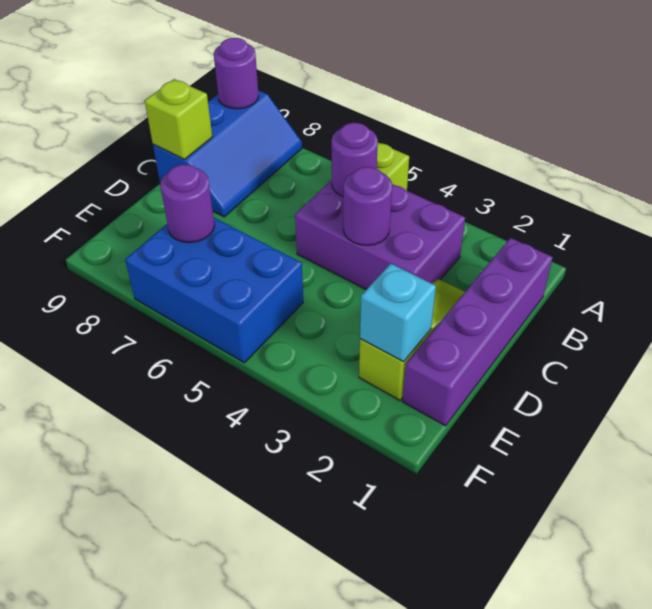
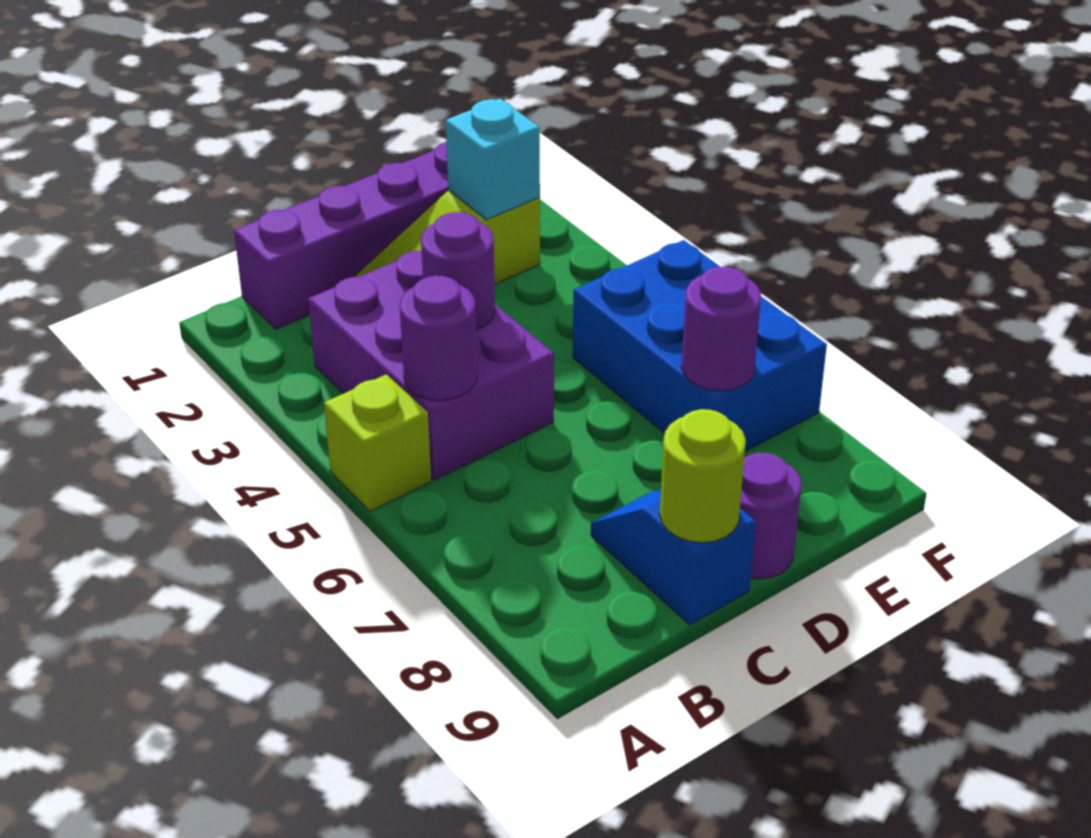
blue 2x3 slope [153,90,302,217] -> blue 1x2 slope [591,489,756,625]
purple 1x1 round brick [214,38,259,109] -> purple 1x1 round brick moved to [740,453,801,579]
lime 1x1 brick [145,79,212,159] -> lime 1x1 round brick [660,409,746,543]

